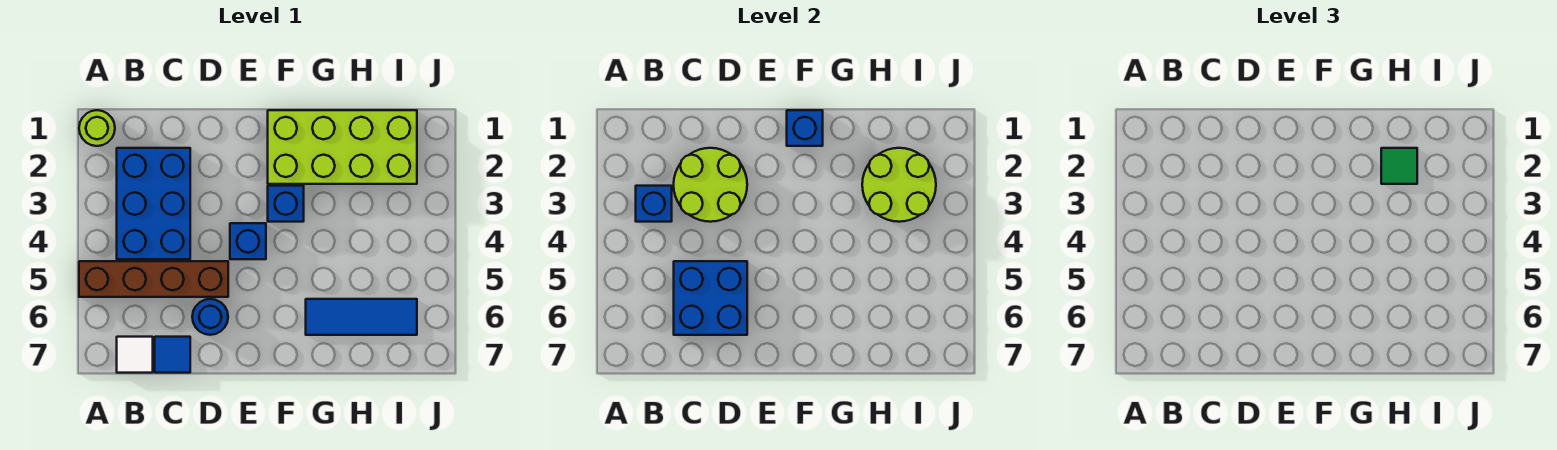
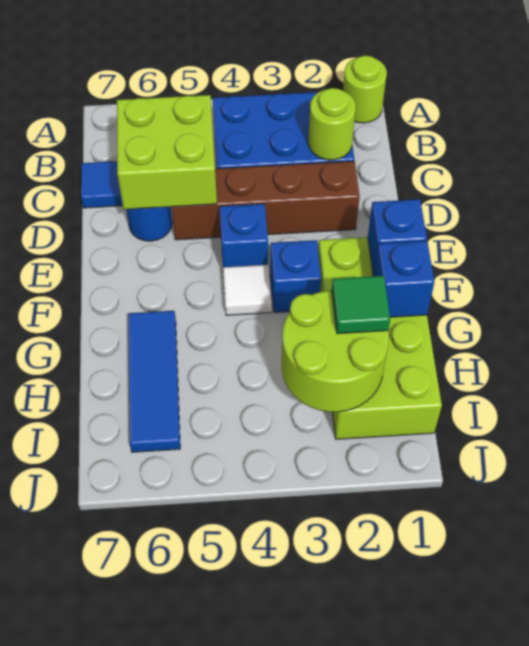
brown 1x4 brick [79,261,228,297] -> brown 1x4 brick turned to [171,161,360,240]
blue 1x1 brick [636,186,672,222] -> blue 1x1 brick moved to [374,241,434,317]
white 1x1 tile [117,337,153,373] -> white 1x1 tile moved to [223,265,271,315]
lime 2x2 round brick [674,148,747,222] -> lime 1x1 round brick [308,88,356,160]
blue 2x2 brick [674,261,747,335] -> lime 2x2 brick [117,95,217,209]

